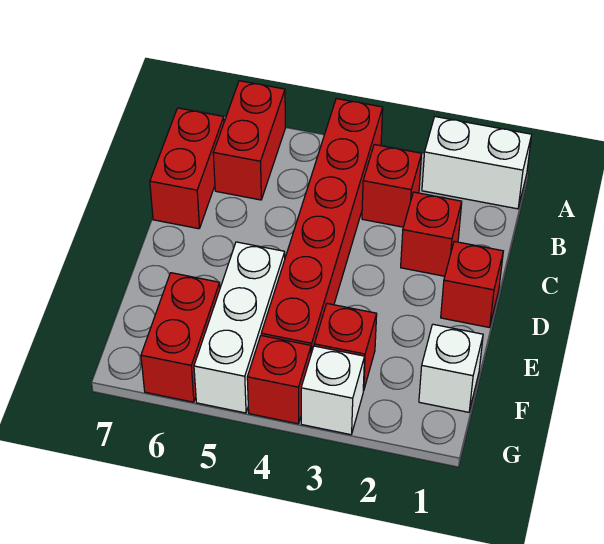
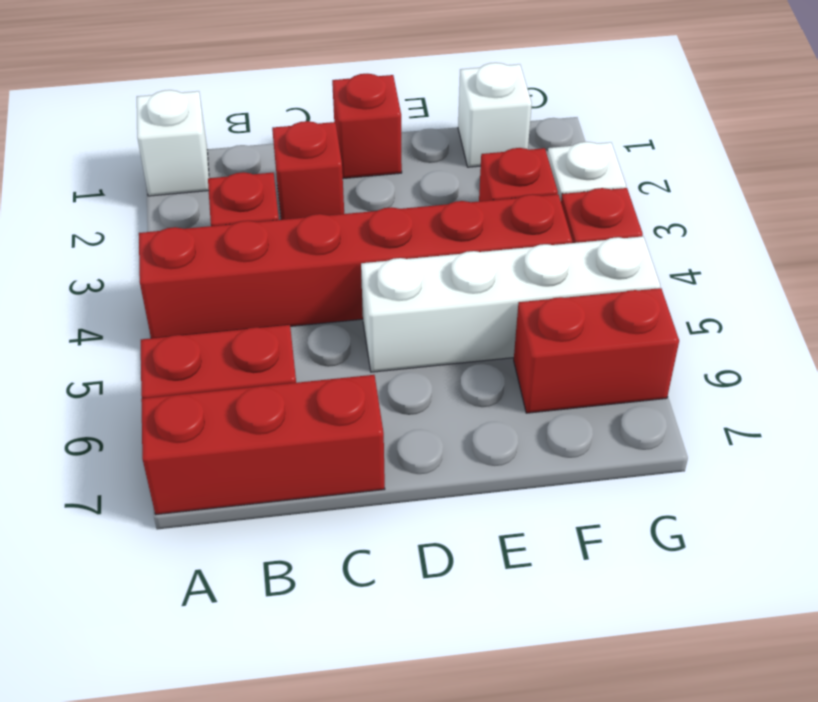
white 1x2 brick [422,117,532,209] -> white 1x1 brick [137,90,209,196]
red 1x2 brick [150,108,224,229] -> red 1x3 brick [141,375,385,514]
white 1x3 brick [194,242,285,413] -> white 1x4 brick [361,236,660,372]

